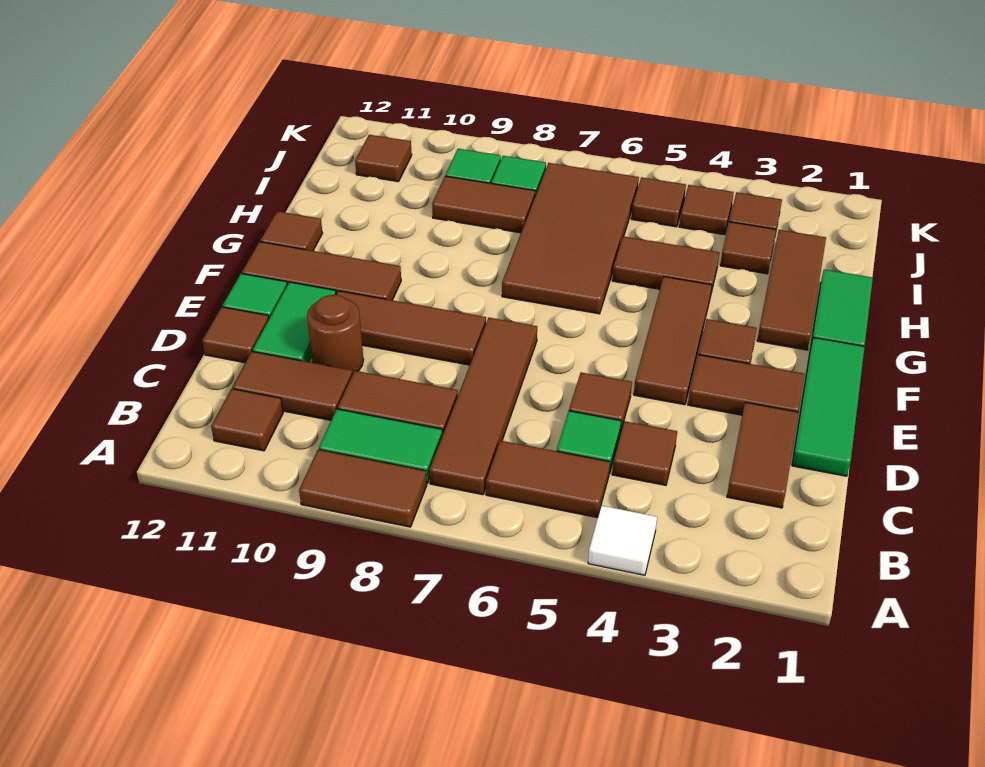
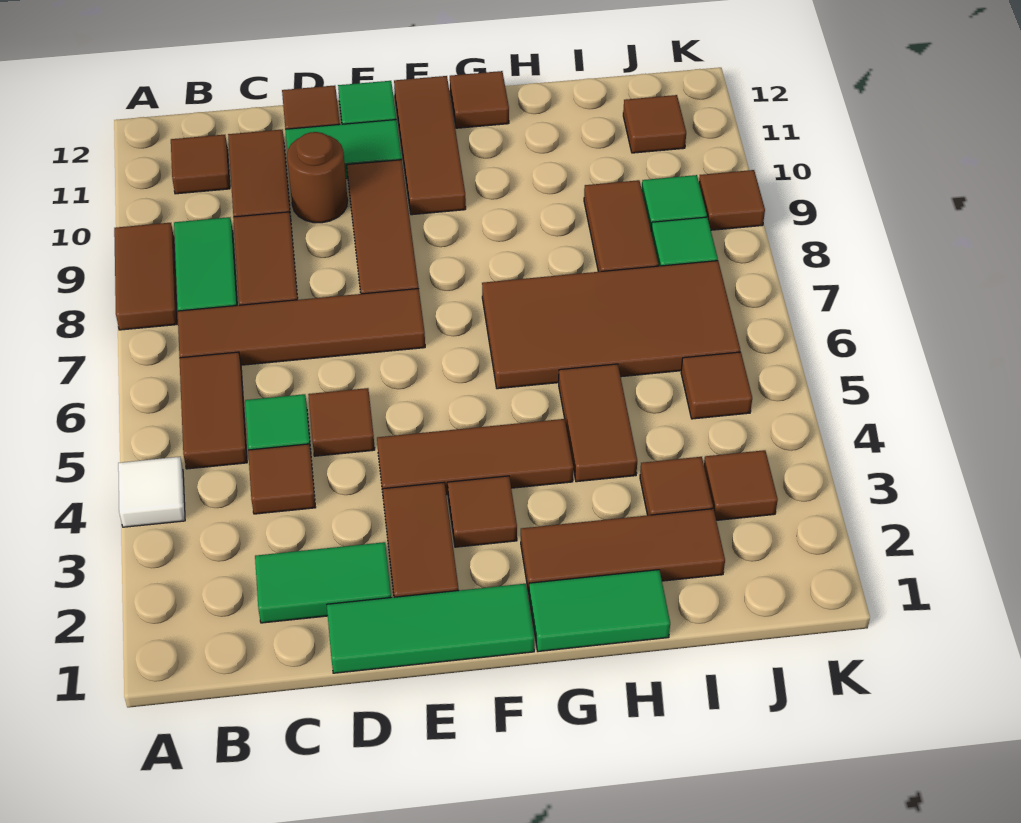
brown 1x2 tile [727,402,798,508] -> green 1x2 tile [255,542,391,623]
brown 1x1 tile [679,185,734,235] -> brown 1x1 tile moved to [699,170,765,230]

